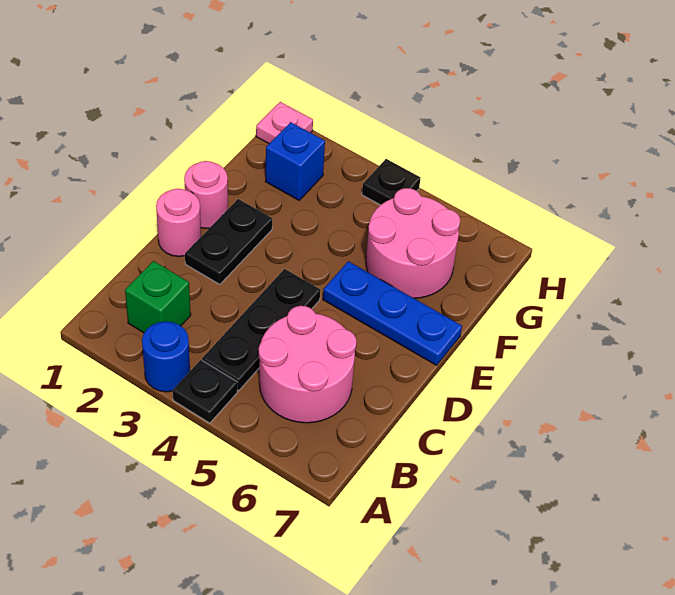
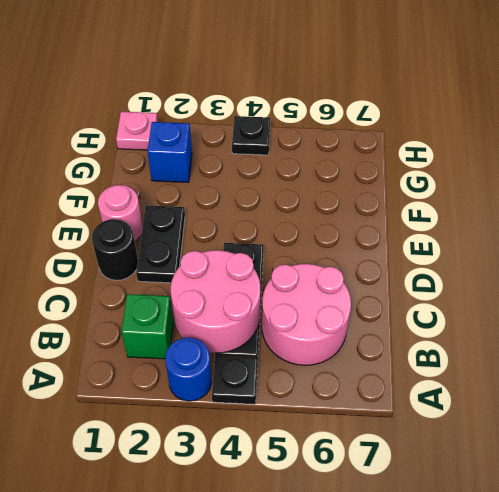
pink 1x1 round brick [156,189,201,257] -> black 1x1 round brick [92,219,138,280]
blue 1x3 plate [323,261,462,365] -> none
pink 2x2 round brick [366,188,460,298] -> pink 2x2 round brick moved to [171,250,260,353]

